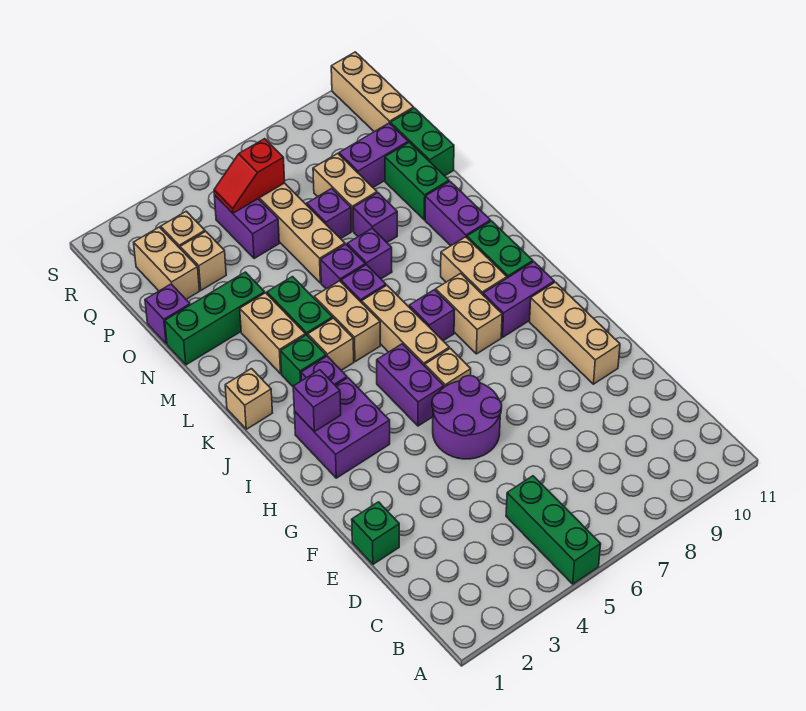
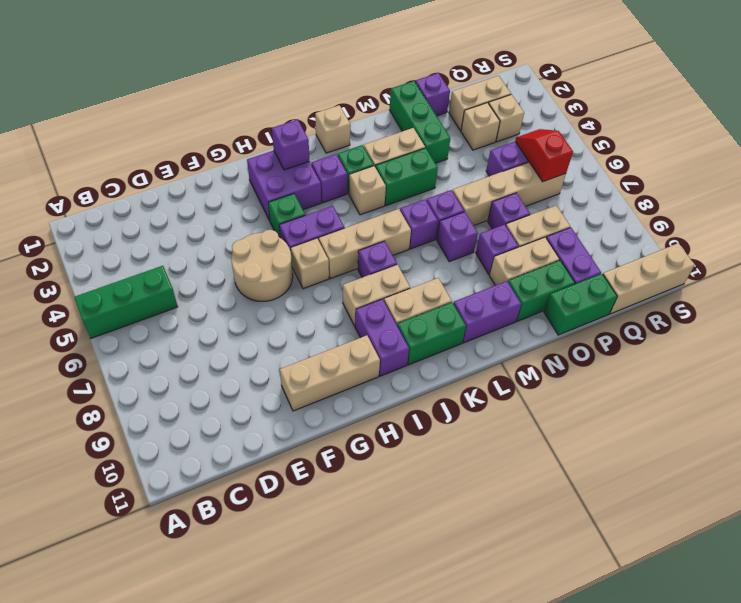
green 1x1 brick [352,502,399,564] -> green 1x1 brick moved to [268,194,305,237]
purple 2x2 round brick [432,376,502,459] -> tan 2x2 round brick [231,230,293,301]
tan 1x2 brick [314,281,380,362] -> tan 1x2 brick moved to [489,237,560,285]

